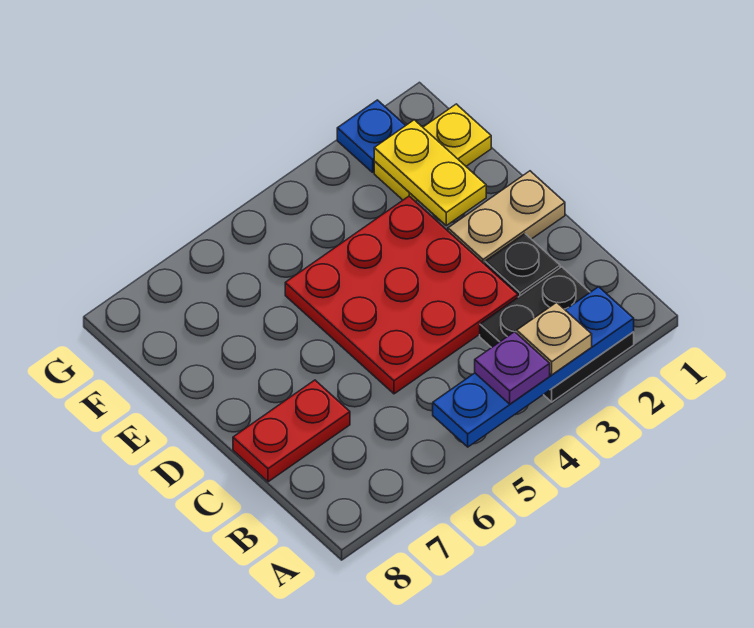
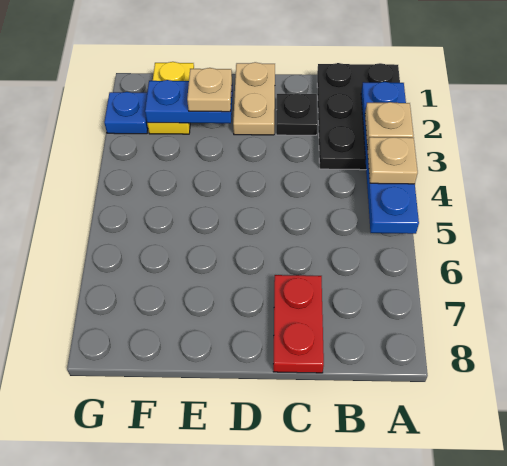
black 2x2 plate [480,267,634,402] -> black 2x3 plate [317,63,400,170]
purple 1x1 plate [475,332,550,404] -> tan 1x1 plate [367,137,418,184]
red 3x3 plate [285,196,518,394] -> none
yellow 1x2 plate [374,120,486,225] -> blue 1x2 plate [145,80,233,123]
none -> tan 1x1 plate [187,68,232,112]

